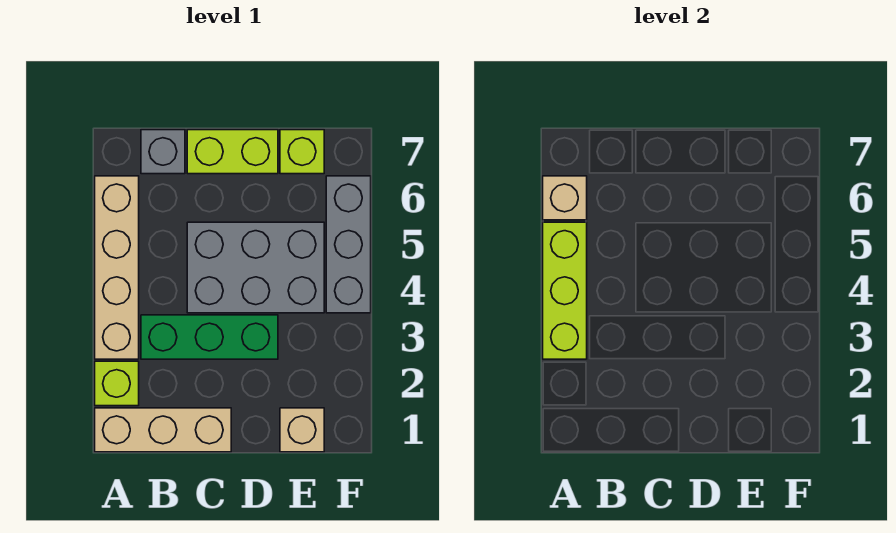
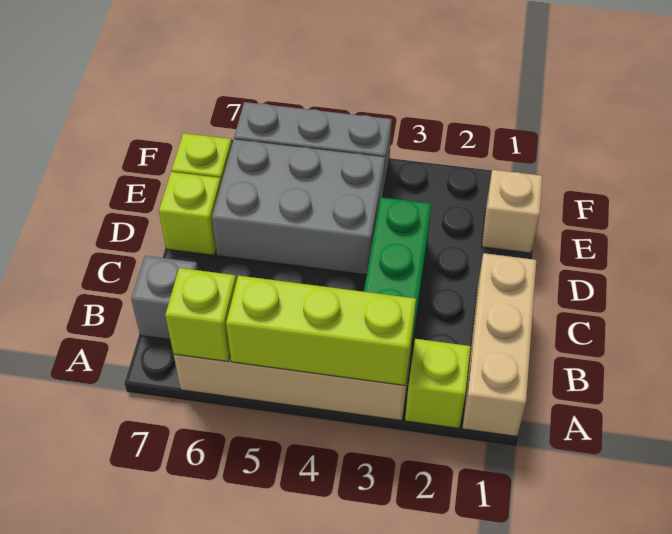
tan 1x1 brick [543,176,587,220] -> lime 1x1 brick [165,268,236,361]
grey 2x3 brick [187,222,324,313] -> grey 2x3 brick turned to [212,139,385,275]
lime 1x2 brick [187,130,278,174] -> lime 1x1 brick [159,172,221,255]

